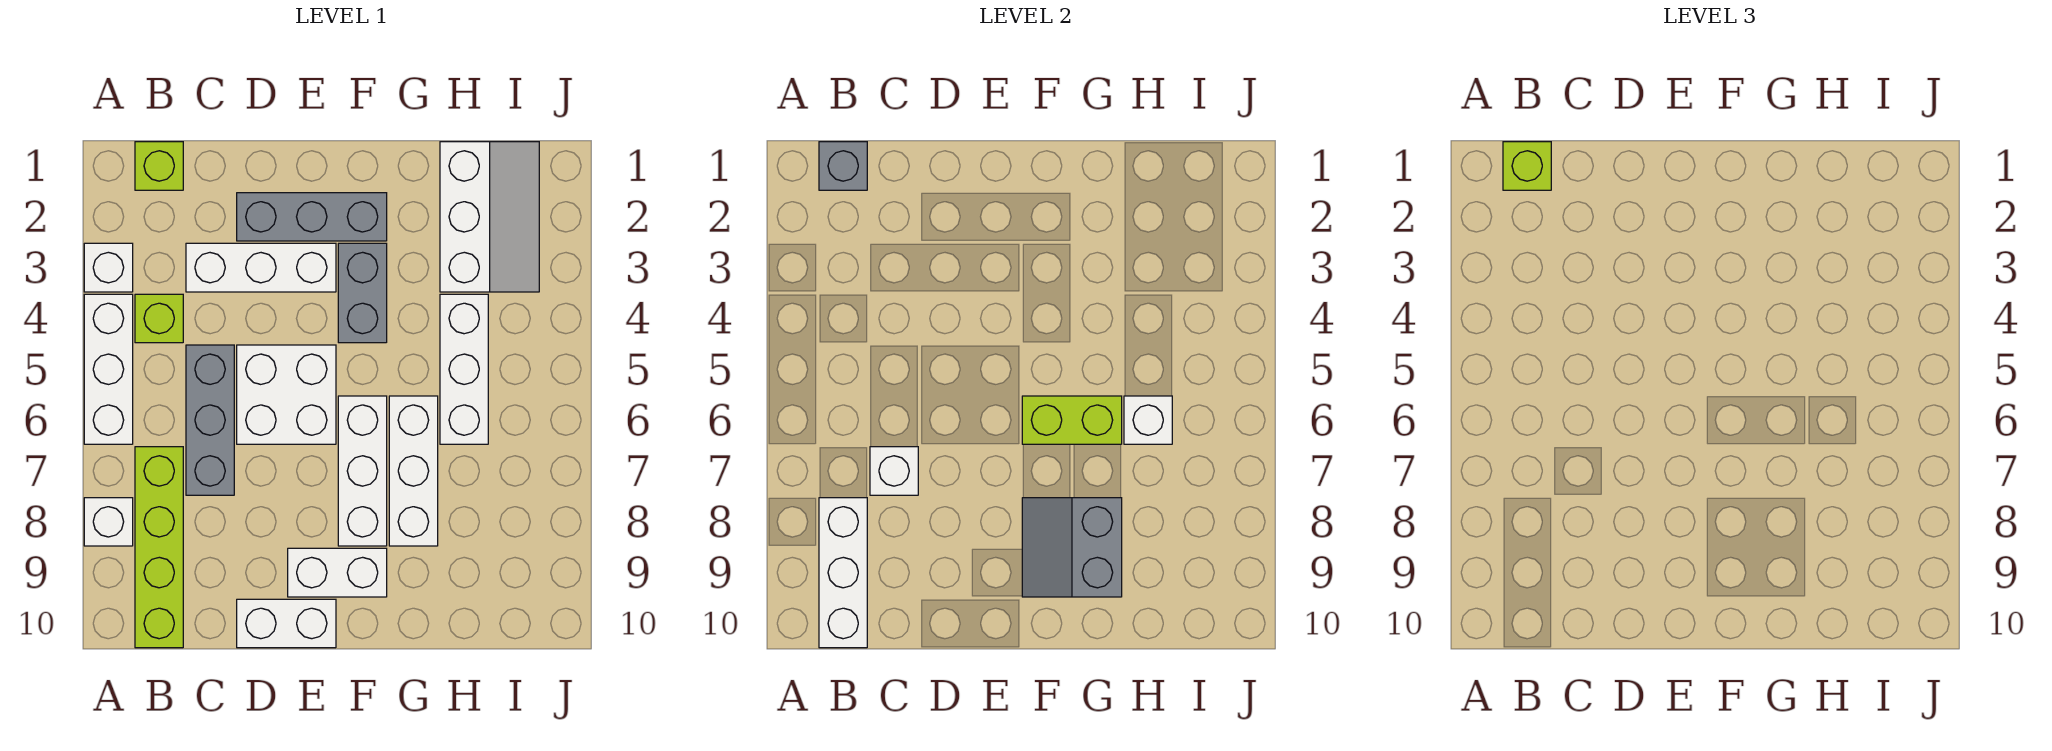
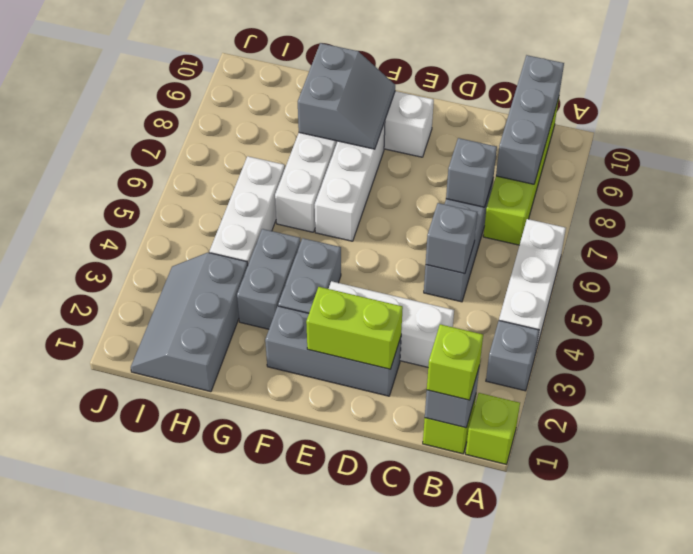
white 1x1 brick [84,243,133,292] -> grey 1x1 brick [486,321,539,391]
white 1x1 brick [84,498,133,546] -> none
lime 1x1 brick [135,294,183,343] -> lime 1x1 brick moved to [466,393,520,464]
white 1x3 brick [819,498,867,648] -> grey 1x3 brick [496,55,564,184]
none -> grey 1x1 brick [426,203,477,274]
white 1x1 brick [870,447,918,495] -> grey 1x1 brick [446,138,497,207]
white 2x2 brick [237,345,336,444] -> none
white 1x2 brick [237,599,336,648] -> none
lime 1x2 brick [1022,396,1122,444] -> lime 1x2 brick moved to [306,287,403,369]
none -> grey 1x2 brick [237,229,301,329]
white 2x3 slope [440,142,539,292] -> grey 2x3 slope [131,253,248,392]
white 1x1 brick [1124,396,1172,444] -> none

